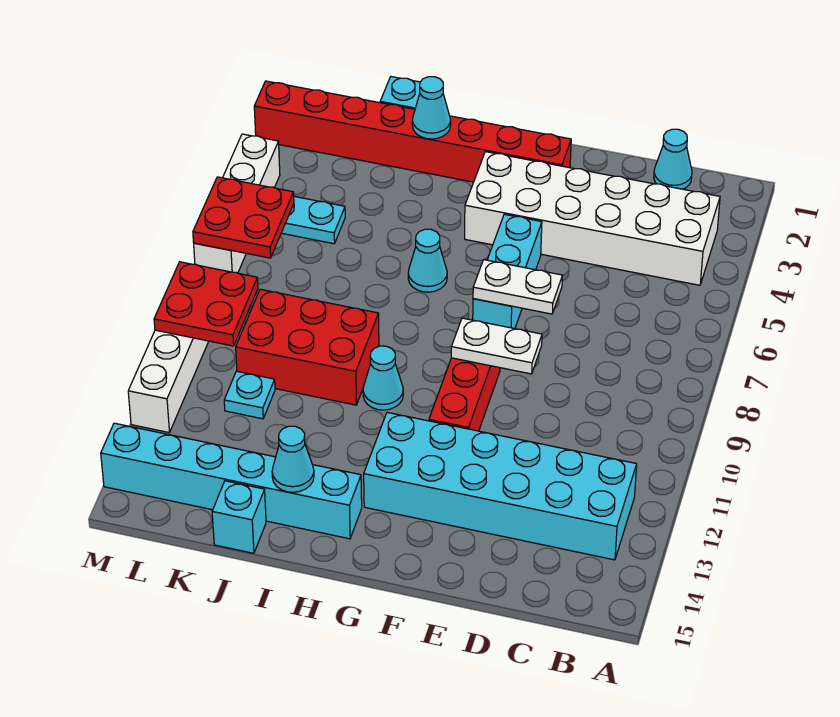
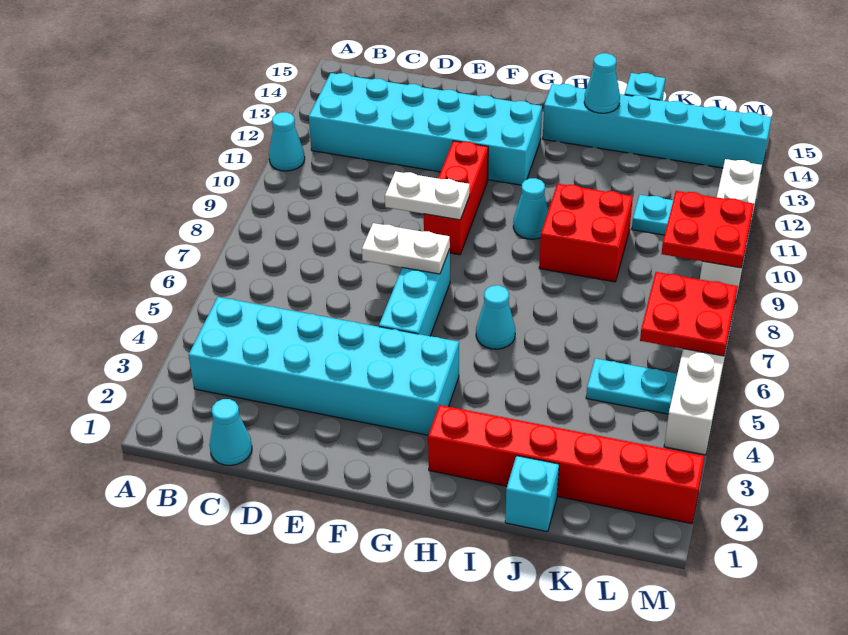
white 2x6 brick [465,152,720,285] -> cyan 2x6 brick [189,297,459,435]
red 1x8 brick [254,81,571,182] -> red 1x6 brick [428,405,705,524]
cyan 1x1 cone [412,77,451,139] -> cyan 1x1 cone moved to [269,112,305,171]
red 2x3 brick [236,289,379,405] -> red 2x2 brick [539,184,633,282]

